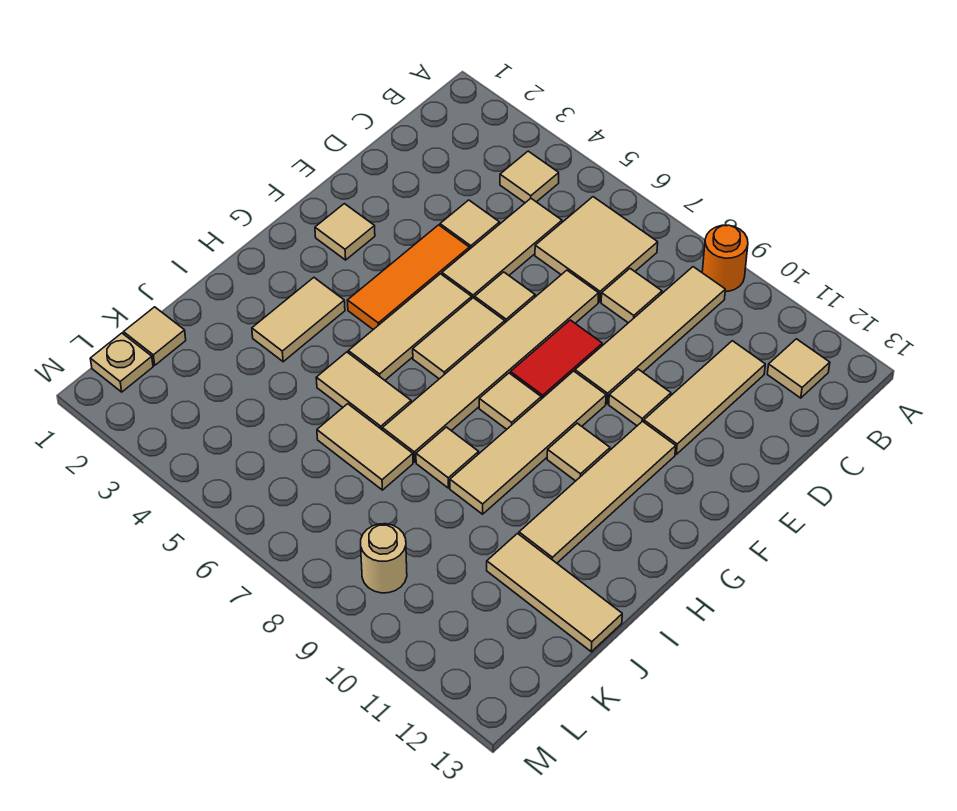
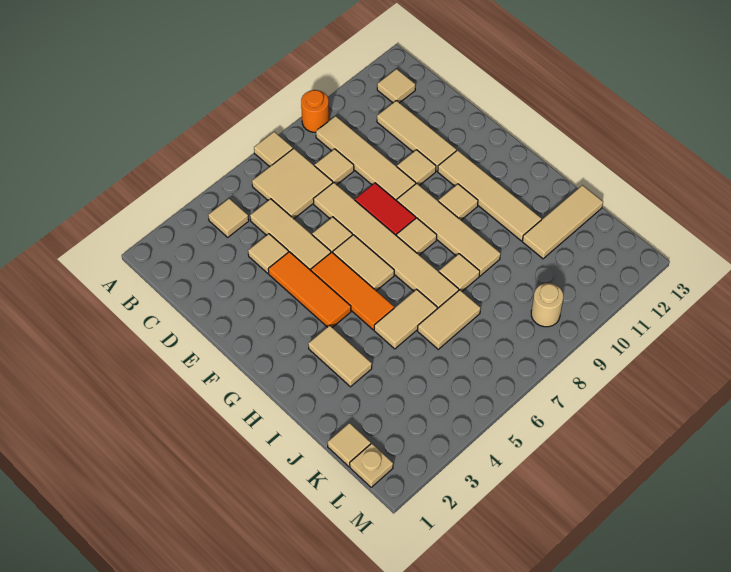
tan 1x1 tile [315,204,375,260] -> tan 1x1 tile moved to [254,132,293,167]
tan 1x3 tile [348,274,472,380] -> orange 1x3 tile [311,252,394,330]

